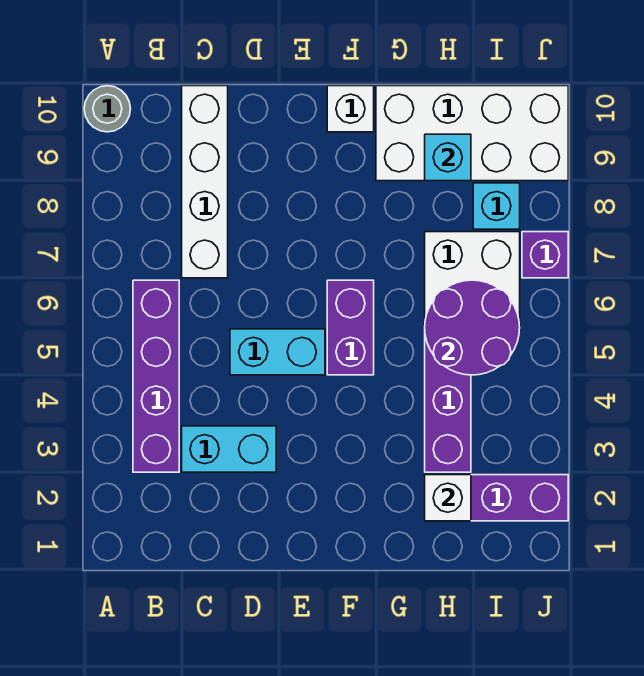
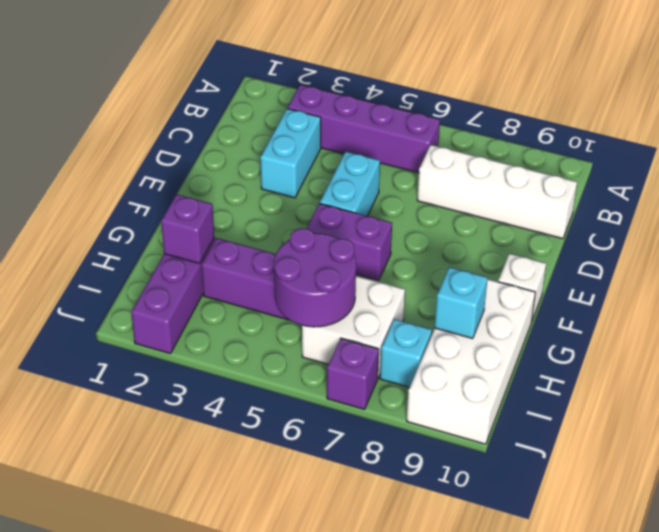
grey 1x1 round brick [84,86,131,132] -> none
white 1x1 brick [425,475,471,521] -> purple 1x1 brick [161,194,214,263]

